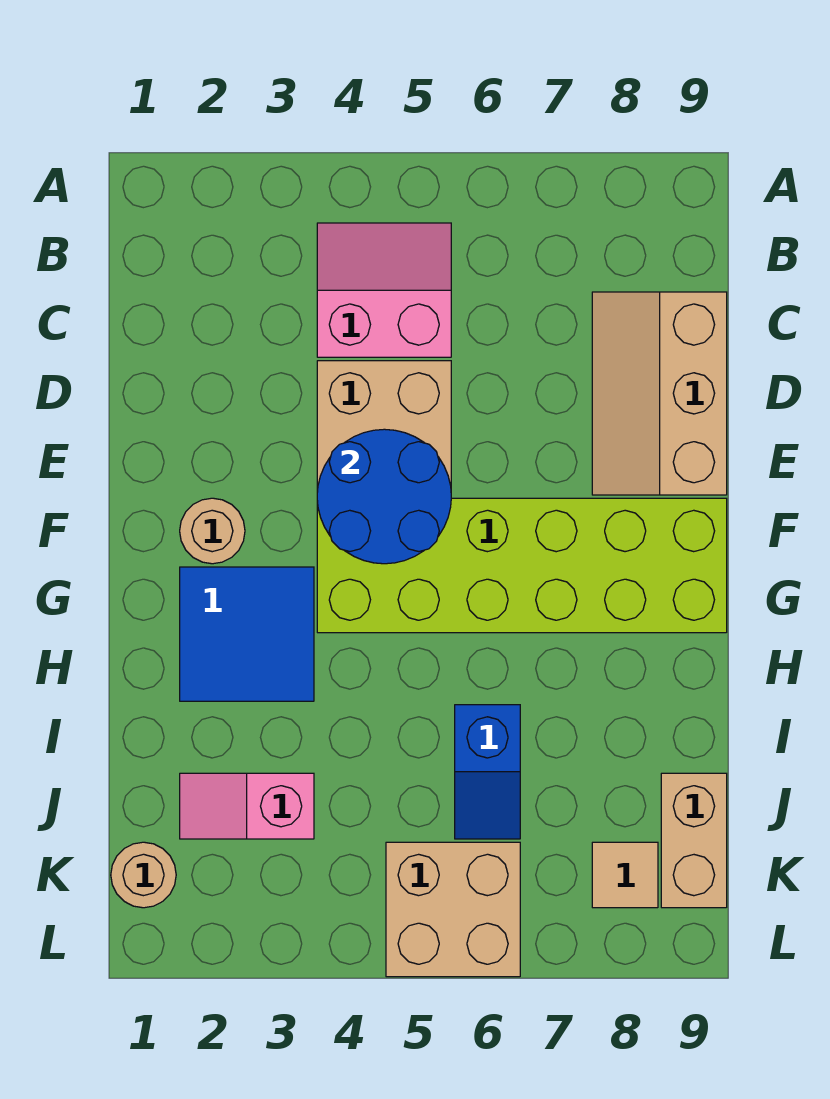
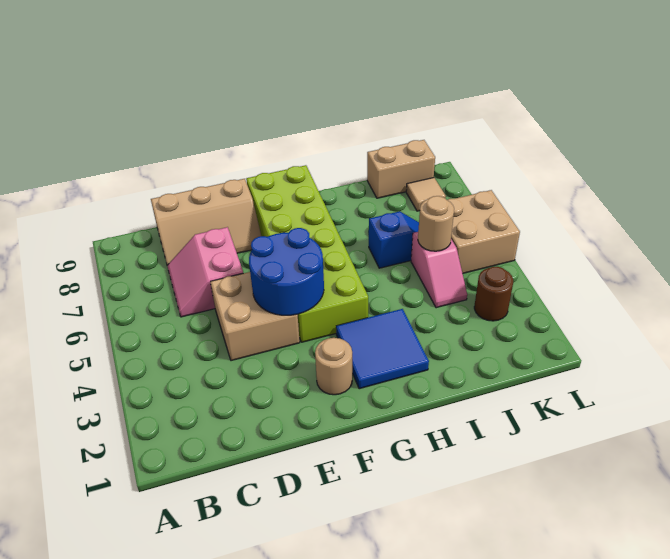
pink 2x2 slope [317,223,451,357] -> pink 2x2 slope moved to [167,227,243,317]
pink 1x2 slope [180,773,314,839] -> pink 1x2 slope moved to [411,232,467,308]
tan 1x1 round brick [111,842,176,908] -> tan 1x1 round brick moved to [418,196,454,251]
none -> brown 1x1 round brick [474,267,513,321]

